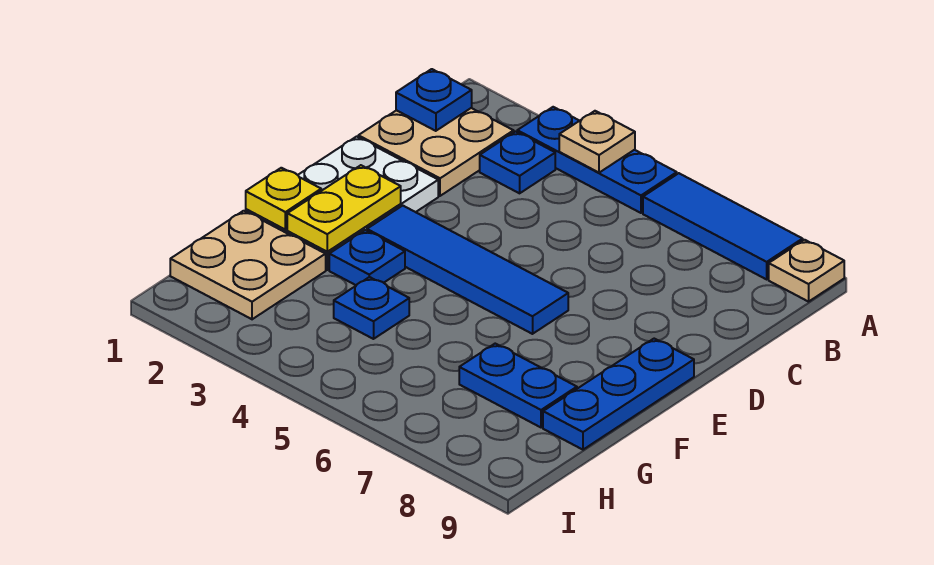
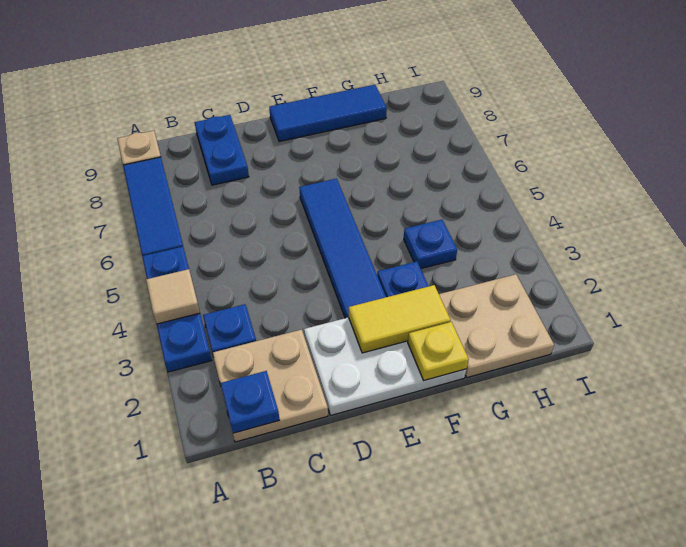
tan 1x1 plate [559,111,635,173] -> tan 1x1 tile [146,269,200,324]
yellow 1x2 plate [287,165,401,252] -> yellow 1x2 tile [349,285,451,353]
blue 1x3 plate [543,339,694,450] -> blue 1x3 tile [269,85,387,142]
blue 1x2 plate [459,344,577,428] -> blue 1x2 plate moved to [194,115,249,185]

